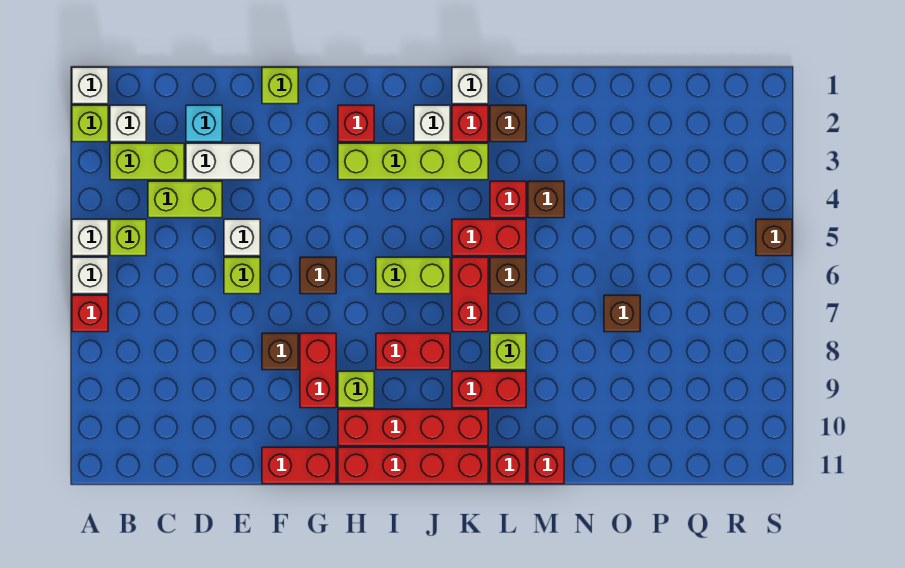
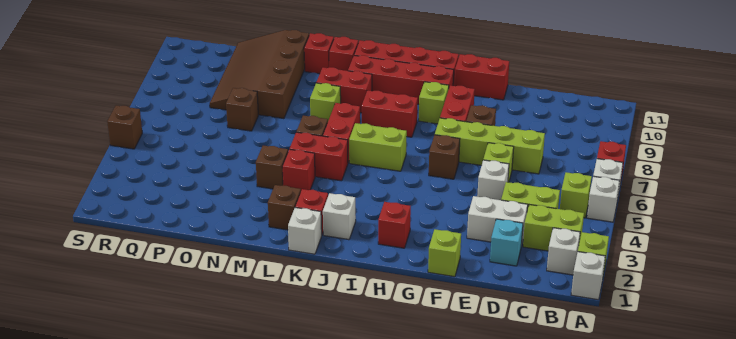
lime 1x4 brick [338,143,488,180] -> lime 1x4 brick moved to [435,118,545,174]
none -> brown 3x4 slope [210,30,309,119]

